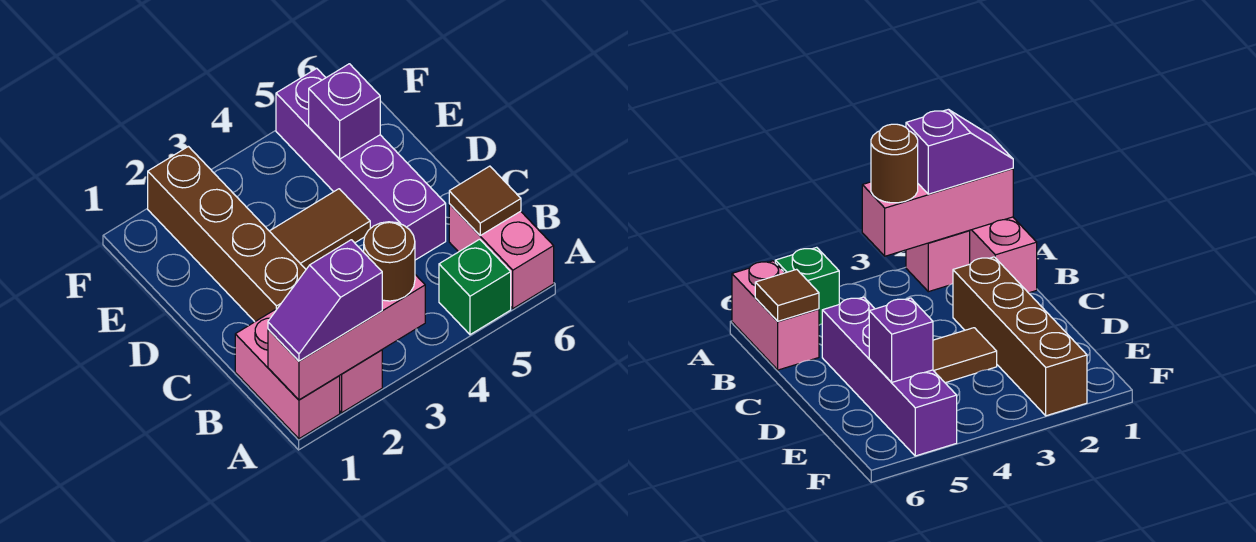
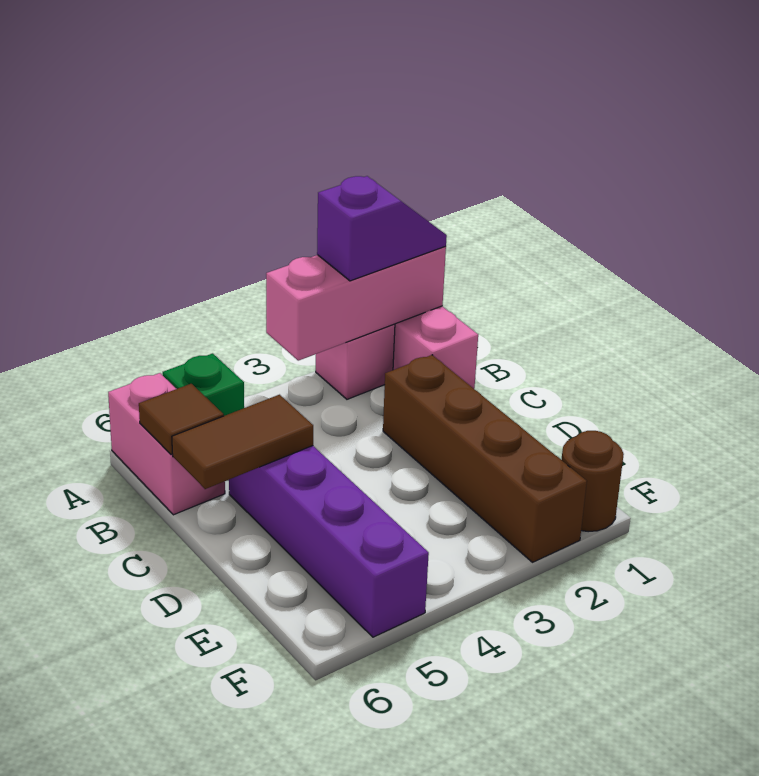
brown 1x1 round brick [364,222,415,301] -> brown 1x1 round brick moved to [562,431,624,532]
brown 1x2 tile [270,189,370,269] -> brown 1x2 tile moved to [172,395,313,489]
purple 1x1 brick [309,64,380,159] -> none

